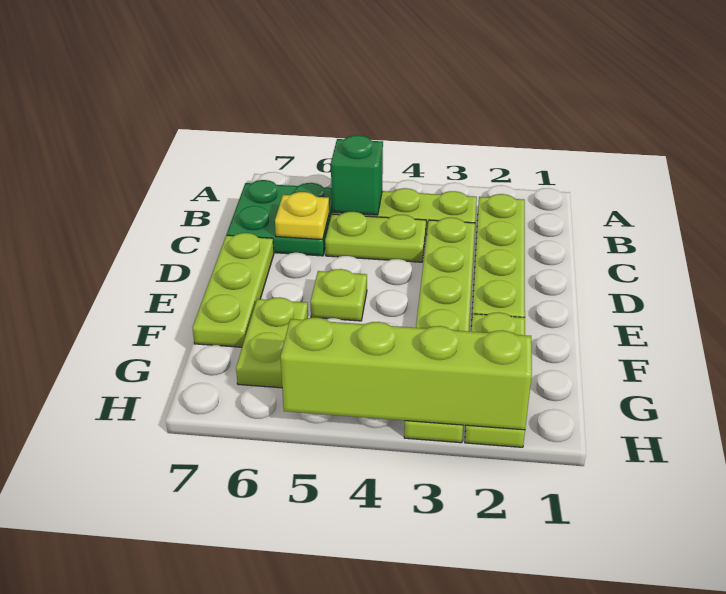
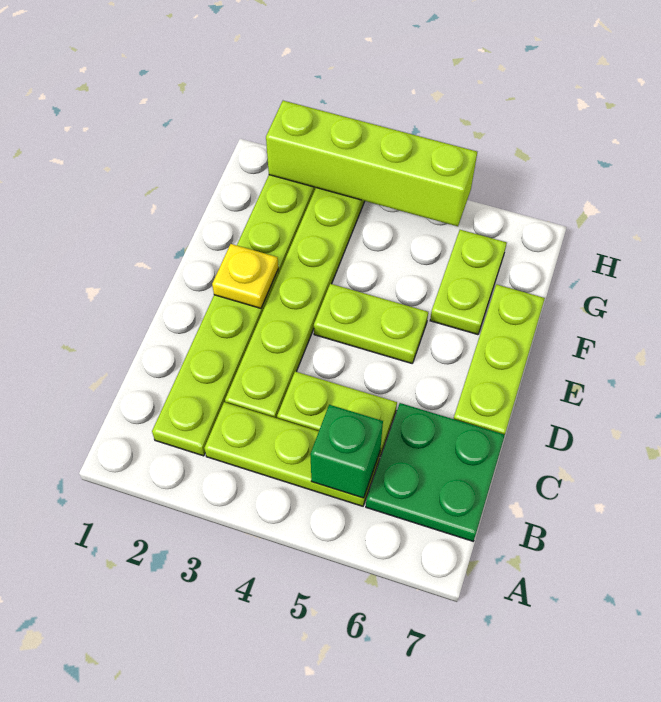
yellow 1x1 plate [275,192,329,240] -> yellow 1x1 plate moved to [212,244,278,308]
lime 1x1 plate [310,269,367,321] -> lime 1x2 plate [314,284,428,363]

